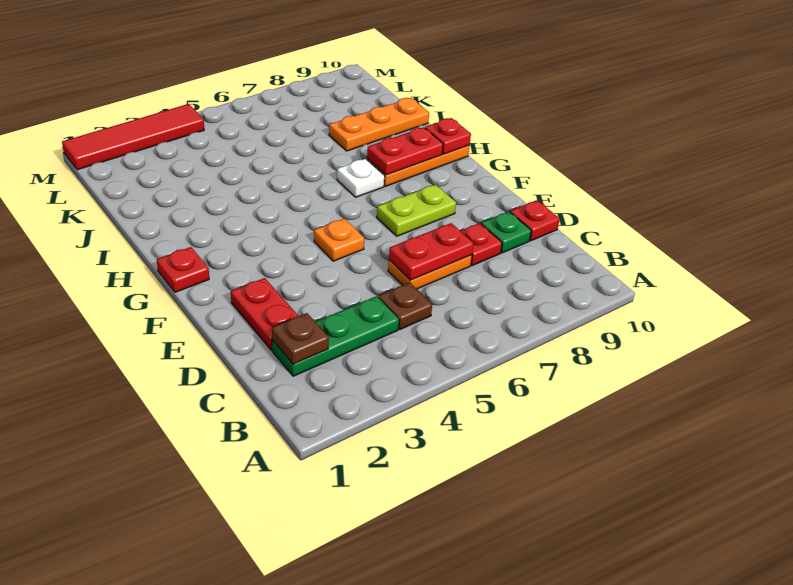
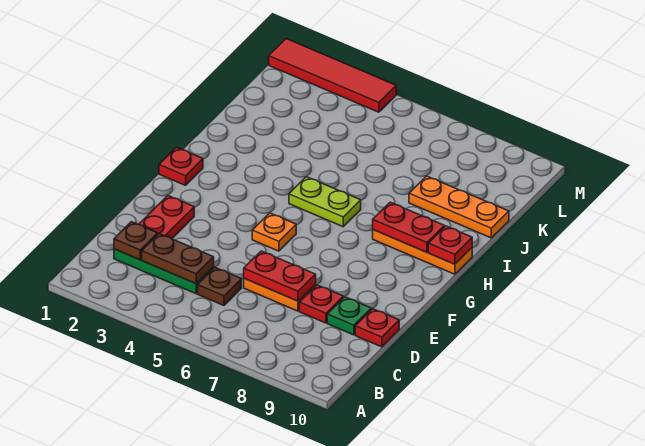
none -> brown 1x2 plate [142,234,214,284]
lime 1x2 plate [377,185,456,236] -> lime 1x2 plate moved to [289,177,361,227]
white 1x1 plate [337,159,385,197] -> none

